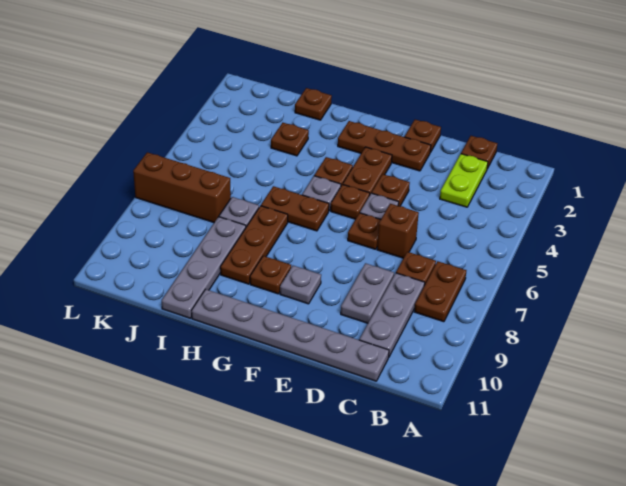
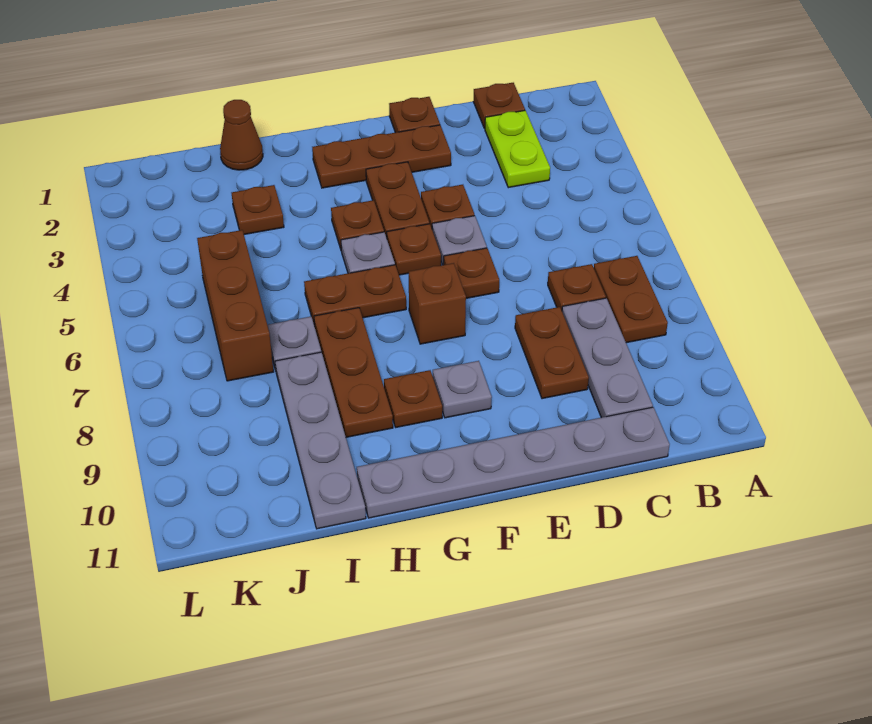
brown 1x1 brick [377,204,419,258] -> brown 1x1 brick moved to [408,263,466,344]
grey 1x2 plate [341,263,394,323] -> brown 1x2 plate [515,307,589,399]
brown 1x1 plate [295,88,332,120] -> brown 1x1 cone [220,100,263,170]
brown 1x3 brick [133,152,231,223] -> brown 1x3 brick turned to [197,230,273,381]

